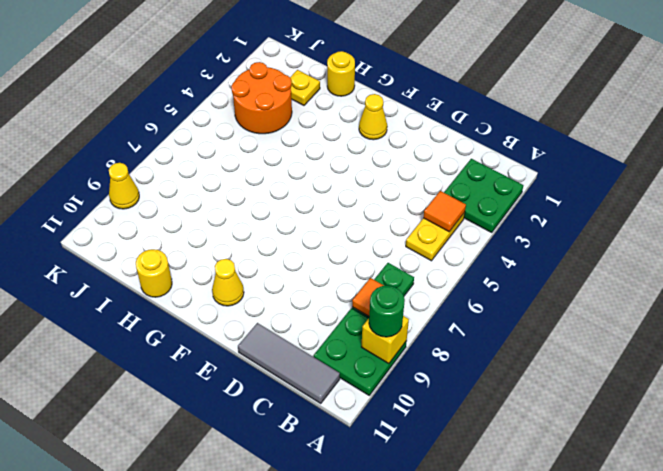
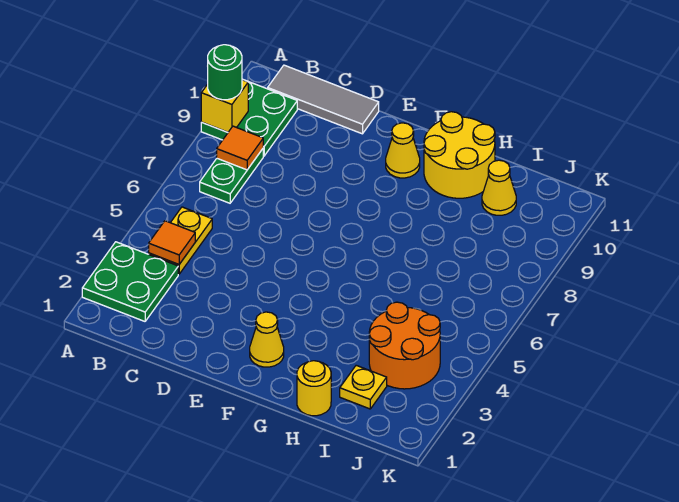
yellow 1x1 round brick [136,249,172,297] -> yellow 2x2 round brick [424,112,495,198]
yellow 1x1 cone [109,163,139,209] -> yellow 1x1 cone moved to [482,160,516,215]

